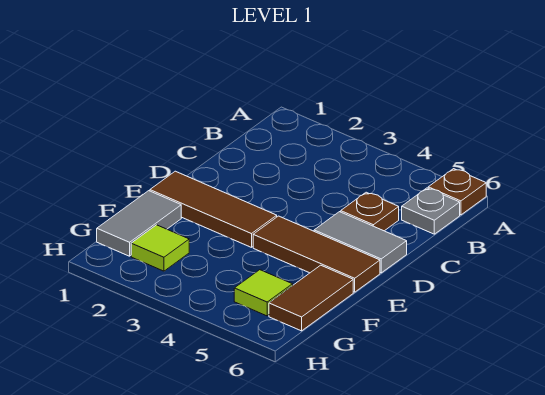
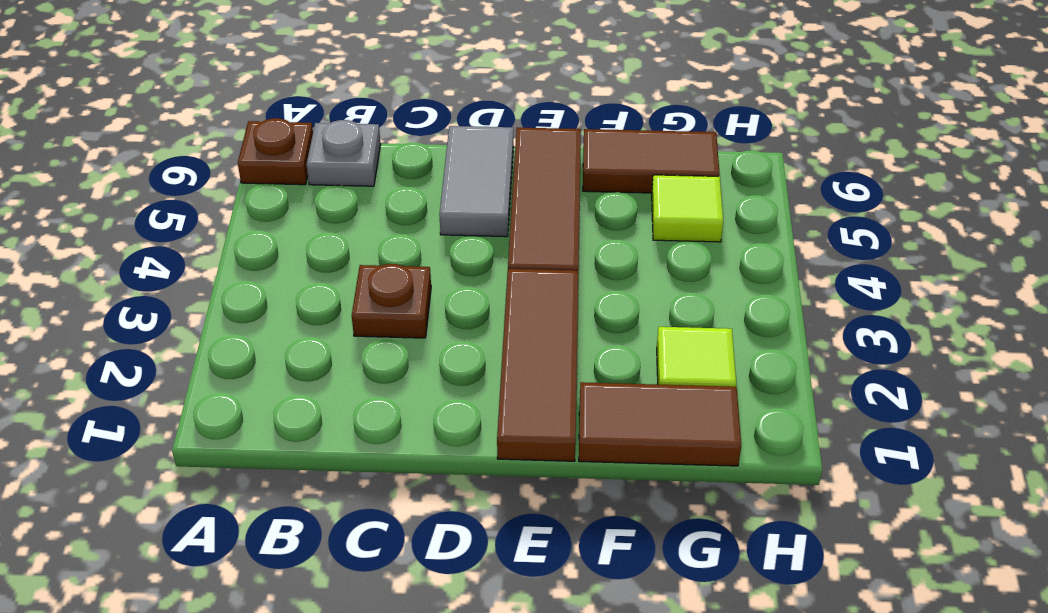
brown 1x1 plate [341,192,399,231] -> brown 1x1 plate moved to [352,264,431,338]
grey 1x2 tile [97,191,181,256] -> brown 1x2 tile [579,382,741,466]

